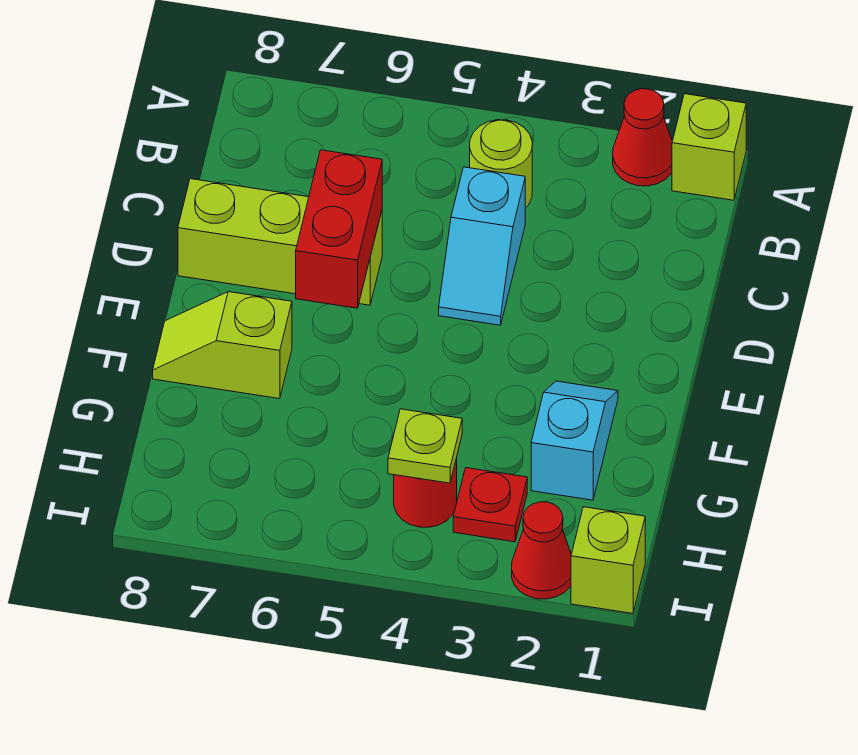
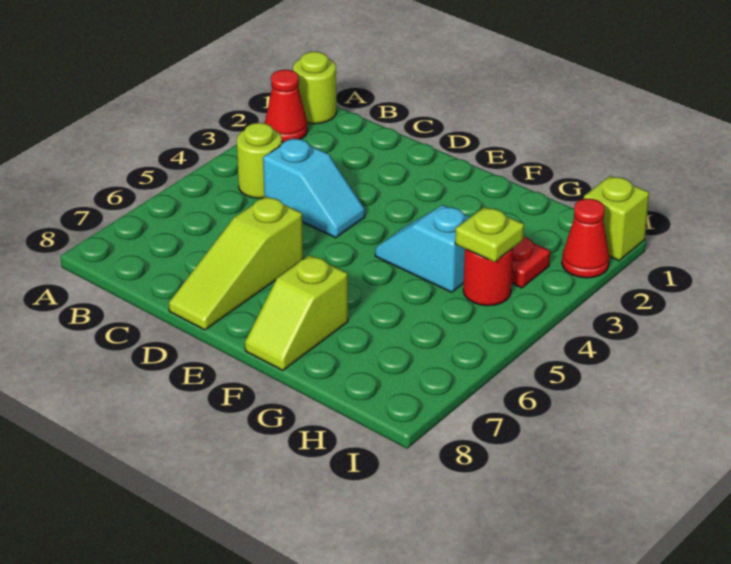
lime 1x1 brick [672,94,746,200] -> lime 1x1 round brick [293,52,336,124]
lime 1x3 brick [178,179,382,305] -> lime 1x3 slope [169,196,303,330]
red 1x2 brick [296,150,382,308] -> none
cyan 1x2 slope [531,381,618,500] -> cyan 1x2 slope moved to [375,205,470,292]

